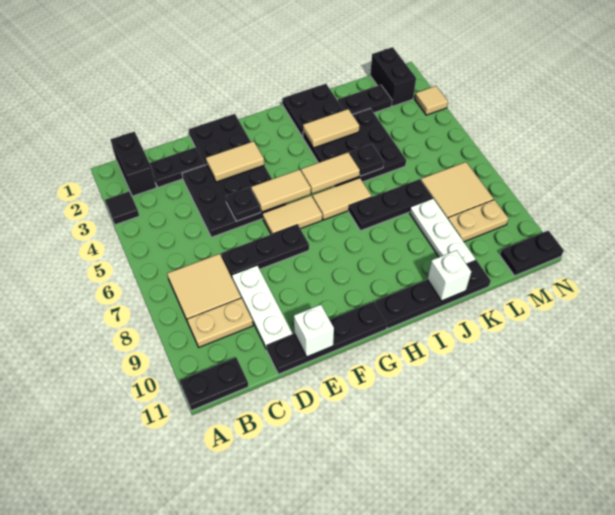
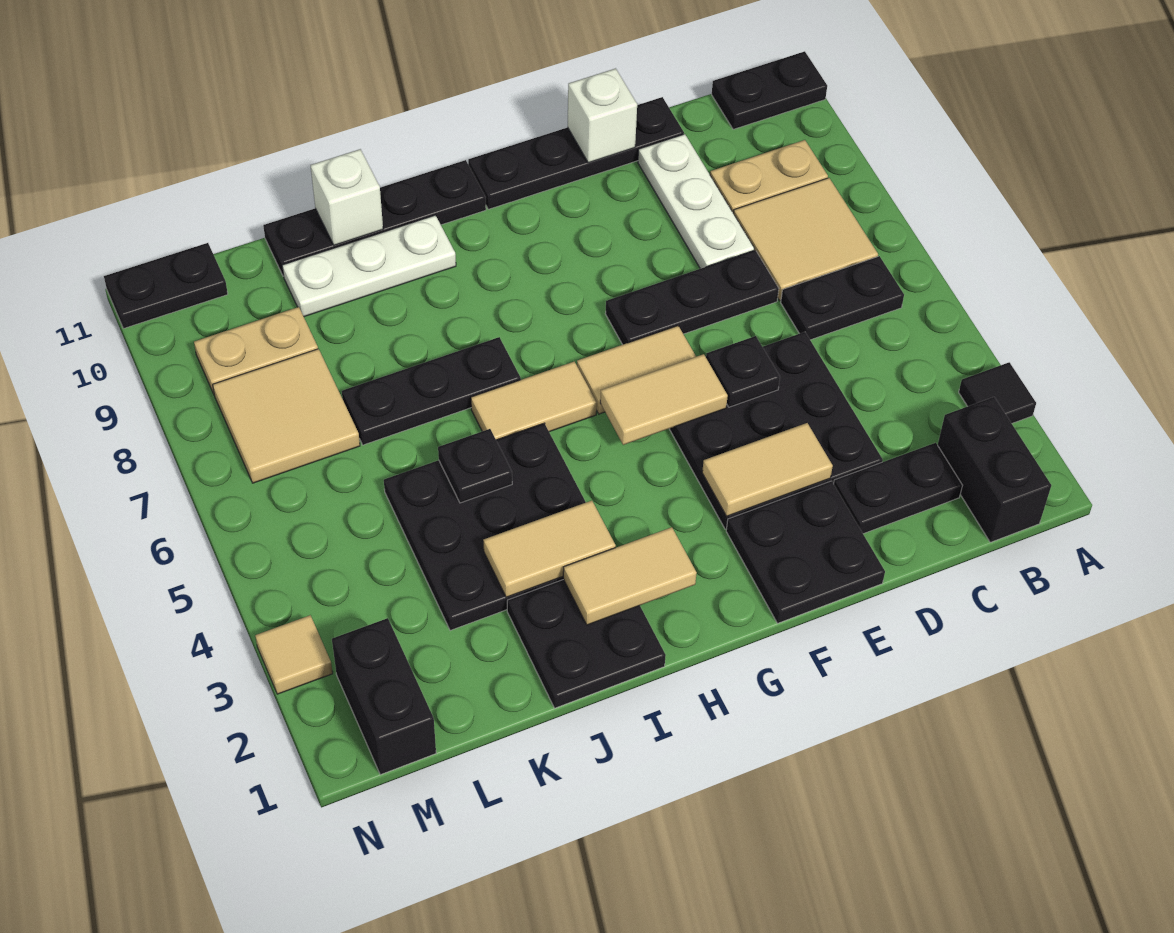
tan 1x2 tile [301,152,360,194] -> tan 1x2 tile moved to [563,527,697,625]
black 1x2 plate [338,85,392,115] -> black 1x2 plate moved to [781,256,904,340]
white 1x3 plate [410,198,475,264] -> white 1x3 plate turned to [282,215,456,317]

